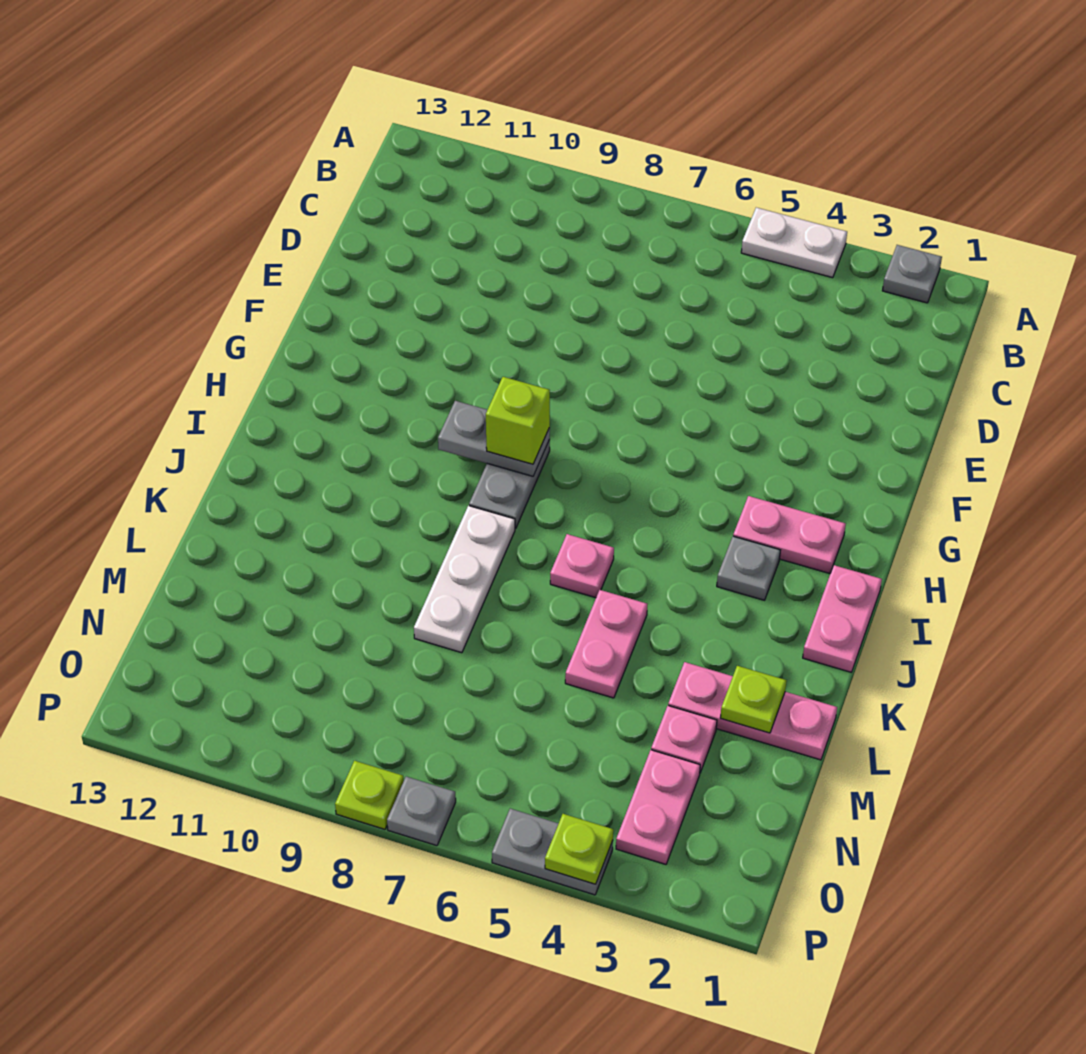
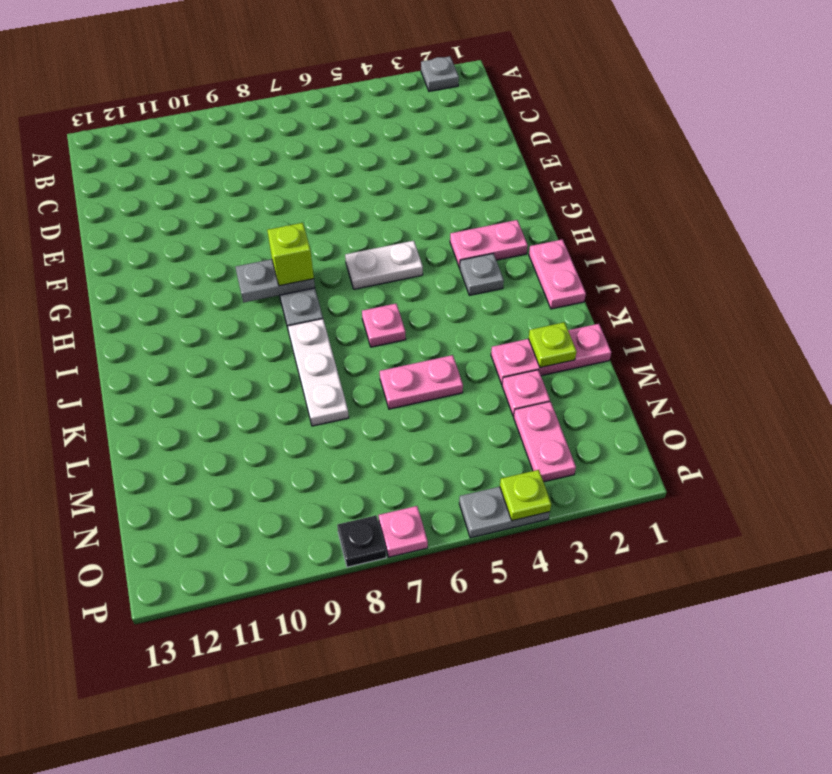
white 1x2 plate [741,208,847,278] -> white 1x2 plate moved to [345,241,423,289]
pink 1x2 plate [565,590,647,698] -> pink 1x2 plate turned to [380,355,463,409]
grey 1x1 plate [387,777,456,846] -> pink 1x1 plate [378,506,428,557]
lime 1x1 plate [335,761,404,829] -> black 1x1 plate [337,516,386,567]

